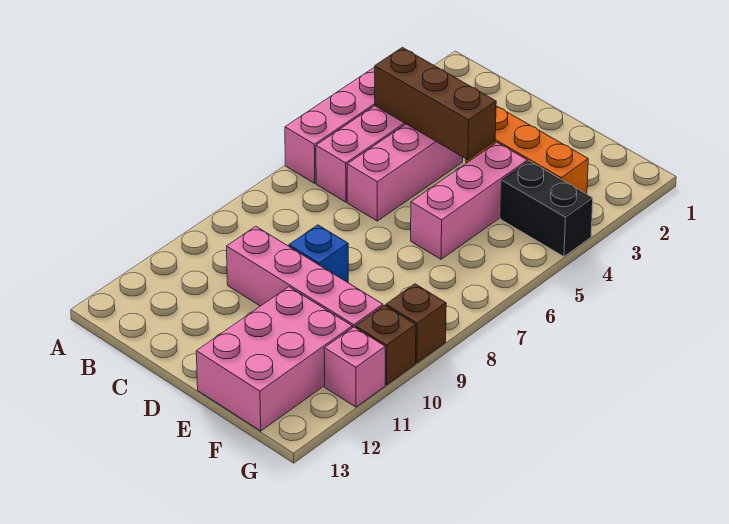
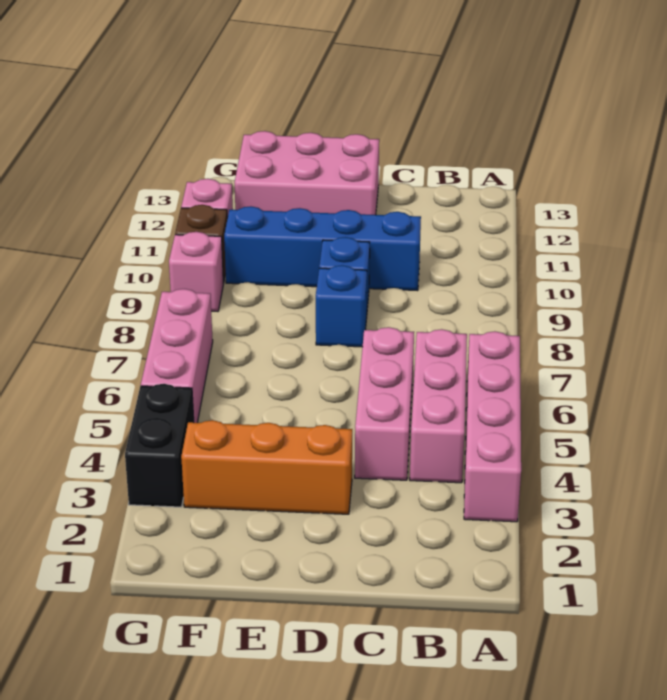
brown 1x3 brick [375,47,496,160] -> none
pink 1x4 brick [227,226,383,328] -> blue 1x4 brick [224,206,421,291]
none -> blue 1x1 brick [316,265,367,347]
pink 1x3 brick [411,142,527,259] -> pink 1x3 brick moved to [141,289,213,423]
pink 2x3 brick [196,287,352,431] -> pink 2x3 brick turned to [234,131,379,215]
black 1x2 brick [501,161,593,257] -> black 1x2 brick turned to [125,384,194,507]
brown 1x1 brick [386,284,446,363] -> pink 1x1 brick [169,232,223,311]

